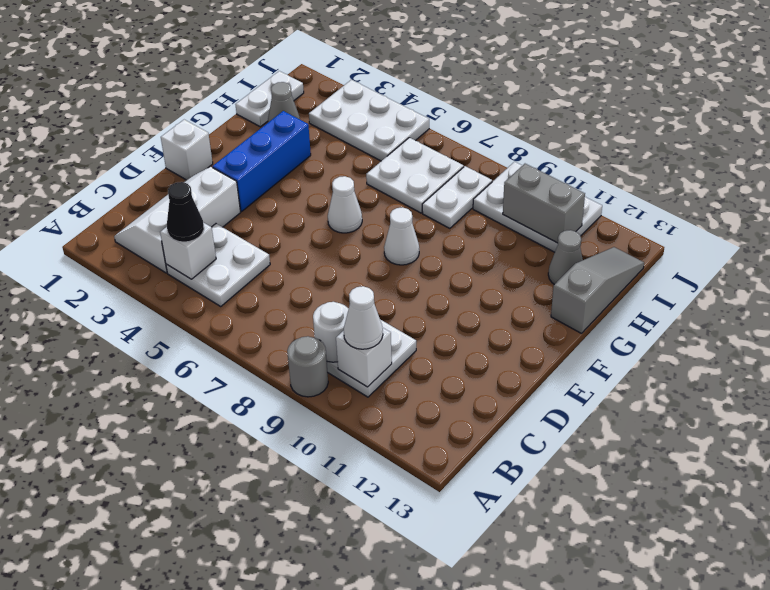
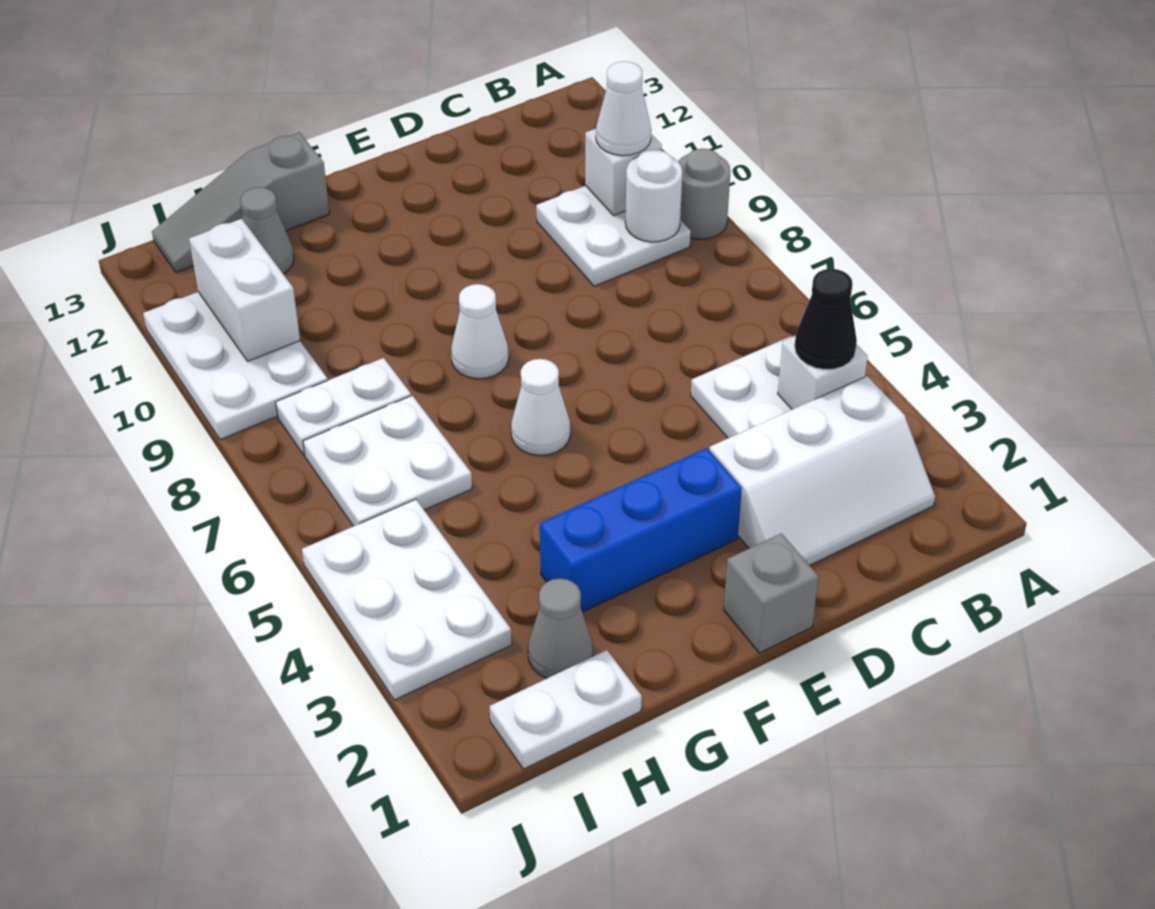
white 1x1 brick [161,120,213,180] -> grey 1x1 brick [724,533,819,653]
grey 1x2 brick [503,164,585,243] -> white 1x2 brick [189,219,300,361]

